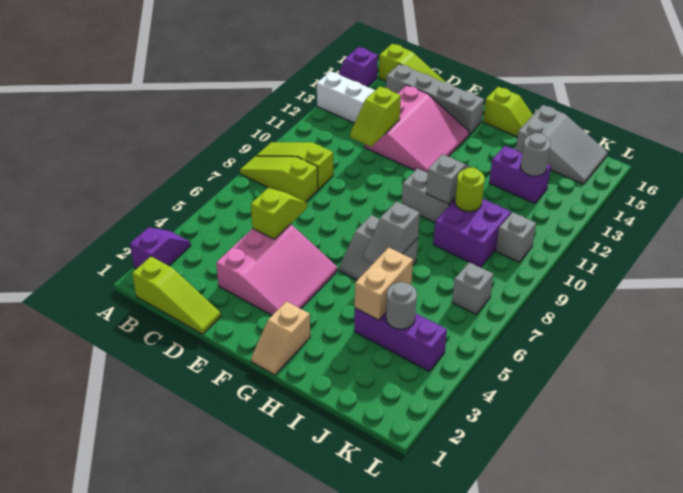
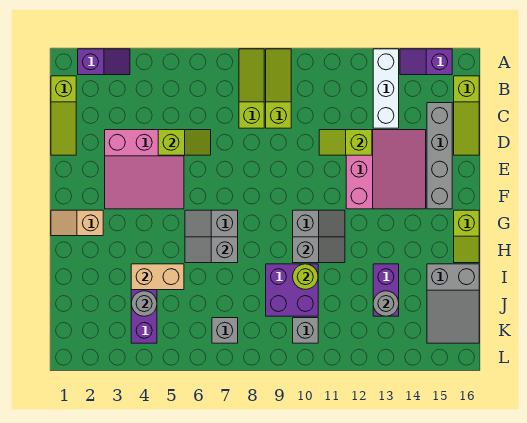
pink 3x3 slope [365,85,469,173] -> pink 3x3 slope turned to [346,130,426,209]

